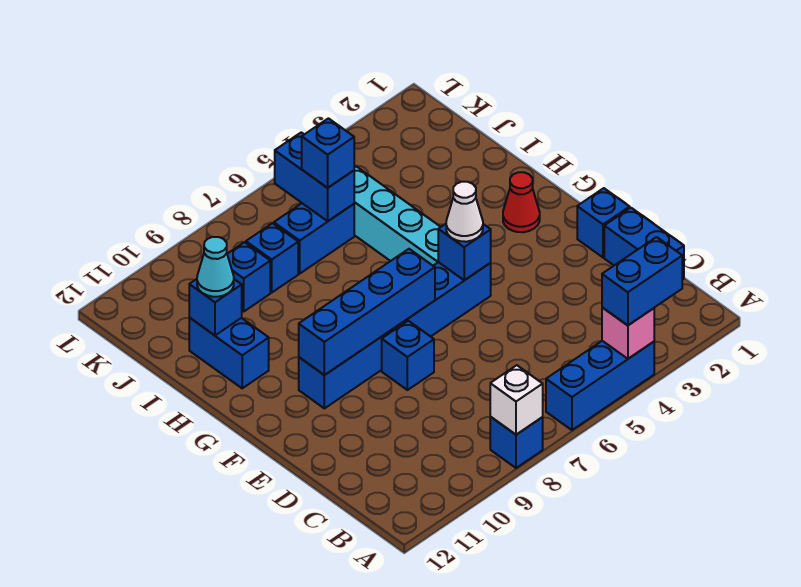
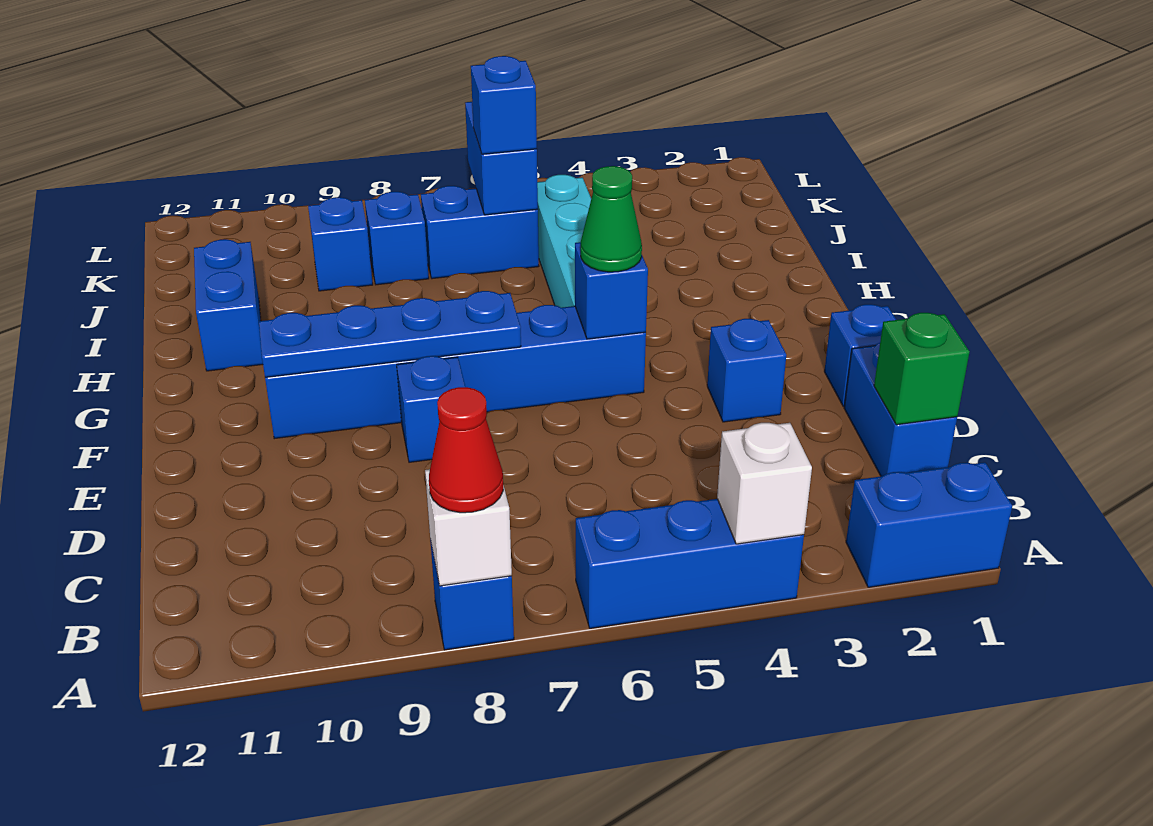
blue 1x2 brick [602,237,682,325] -> blue 1x2 brick moved to [846,462,1012,587]
pink 1x1 brick [602,308,654,359] -> white 1x1 brick [717,423,812,544]
none -> green 1x1 brick [874,313,969,425]
white 1x1 cone [446,182,483,242] -> green 1x1 cone [581,166,642,272]
blue 1x4 brick [299,249,435,375] -> blue 1x4 plate [259,291,521,377]
red 1x1 cone [503,172,540,232] -> red 1x1 cone moved to [429,387,503,513]
blue 1x1 brick [189,279,242,335] -> blue 1x1 brick moved to [707,319,786,422]
cyan 1x1 cone [197,237,234,297] -> none

